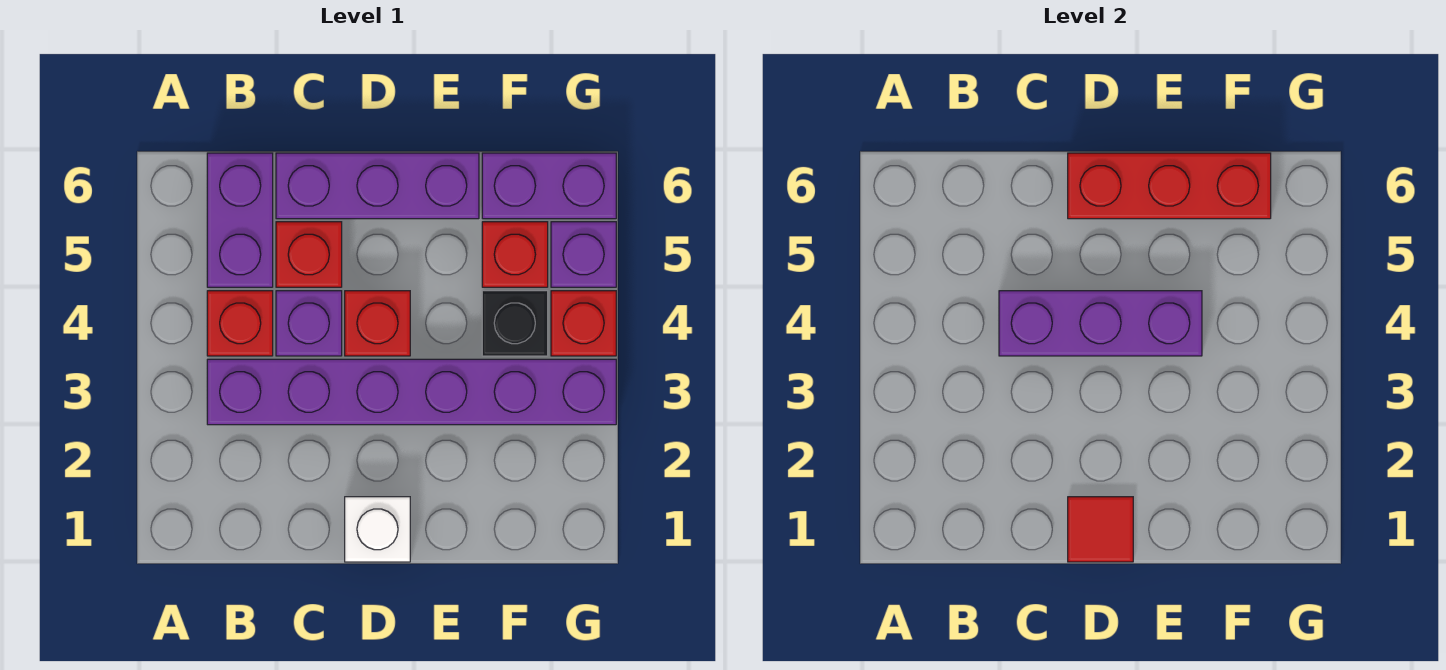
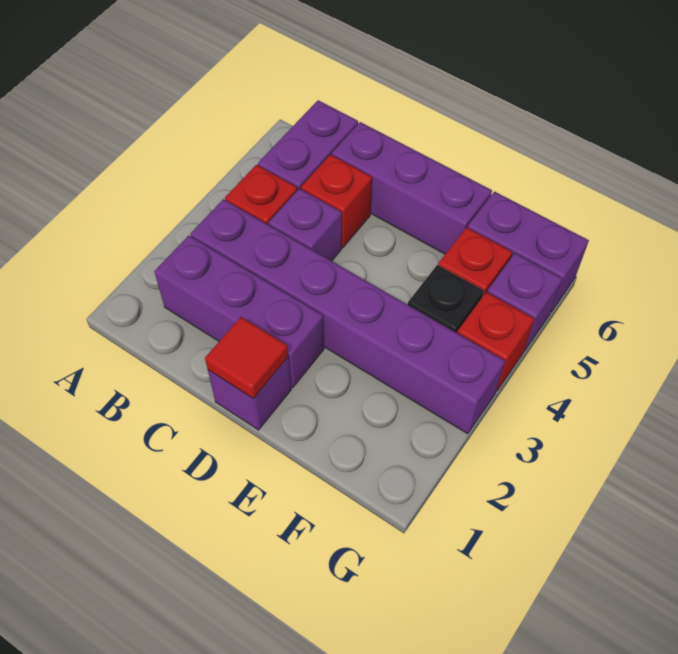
purple 1x3 brick [999,291,1202,356] -> purple 1x3 brick moved to [154,235,324,388]
white 1x1 brick [345,497,410,562] -> purple 1x1 brick [208,358,291,430]
red 1x1 brick [345,291,410,356] -> none
red 1x3 brick [1068,153,1271,219] -> none

